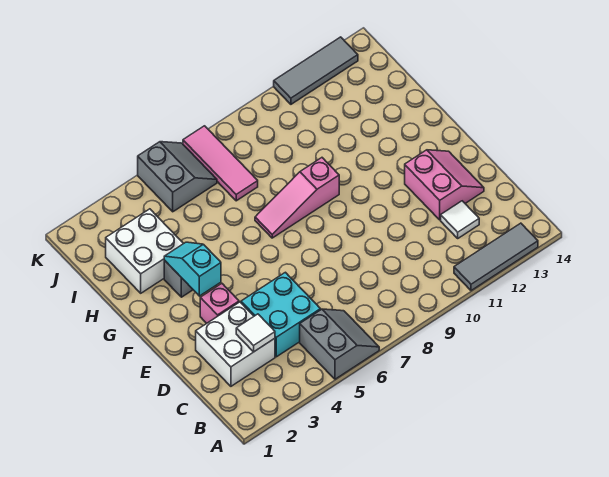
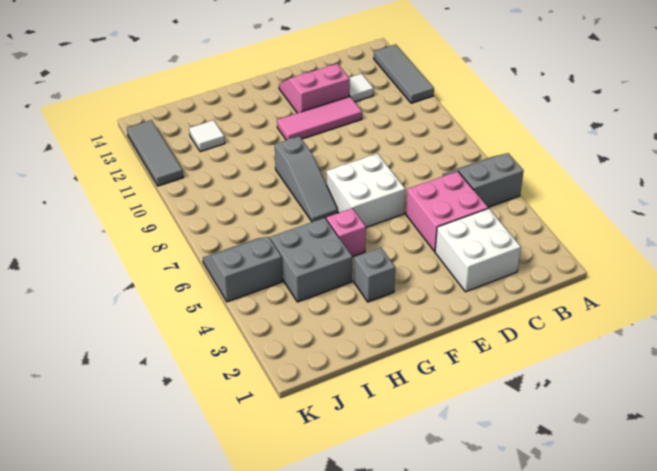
white 1x1 tile [236,314,275,352] -> white 1x1 tile moved to [189,120,225,152]
cyan 2x2 brick [241,272,321,357] -> pink 2x2 brick [406,171,488,251]
pink 1x1 brick [200,284,239,323] -> pink 1x1 brick moved to [326,208,366,257]
cyan 1x2 slope [164,242,221,296] -> none
pink 1x3 slope [255,158,339,238] -> grey 1x3 slope [275,136,338,222]
white 2x2 brick [106,209,184,293] -> white 2x2 brick moved to [326,154,405,227]
none -> grey 2x2 brick [270,218,352,302]
pink 1x3 tile [183,126,258,201] -> pink 1x3 tile moved to [277,96,362,140]

